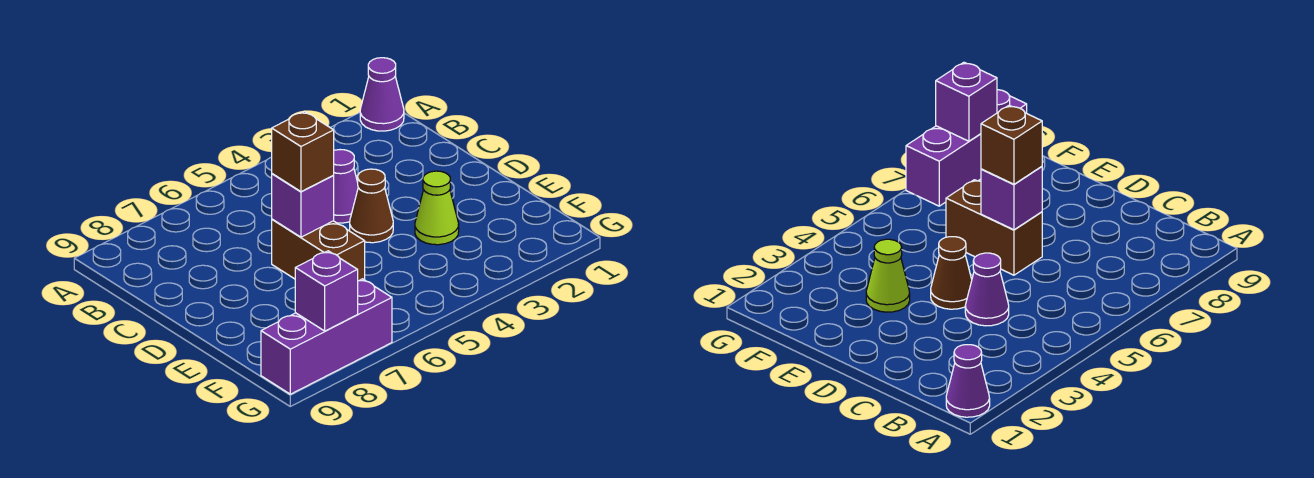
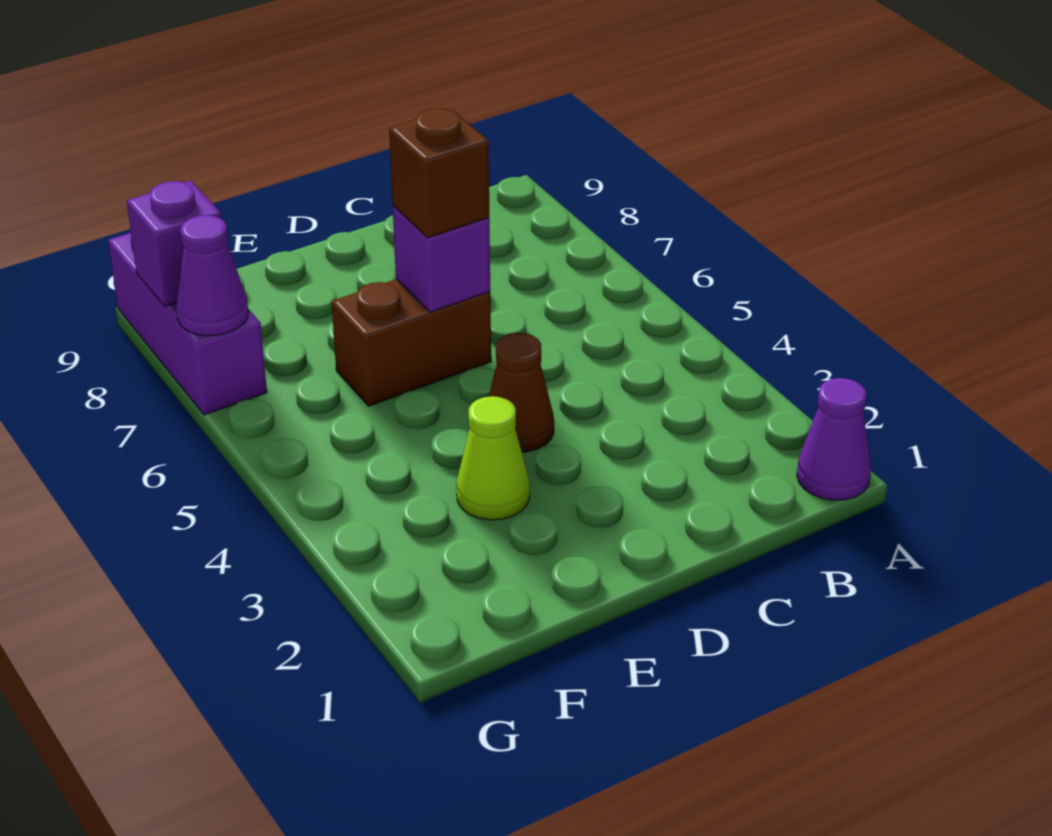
purple 1x1 cone [333,150,358,223] -> purple 1x1 cone moved to [176,215,248,336]

